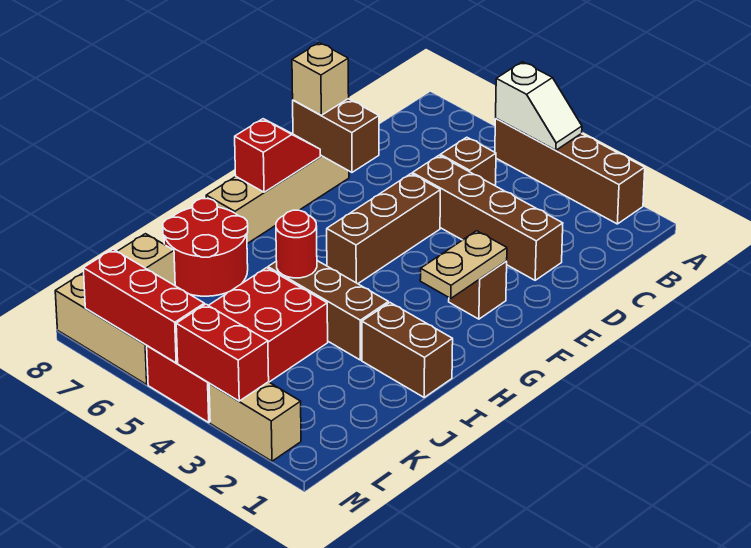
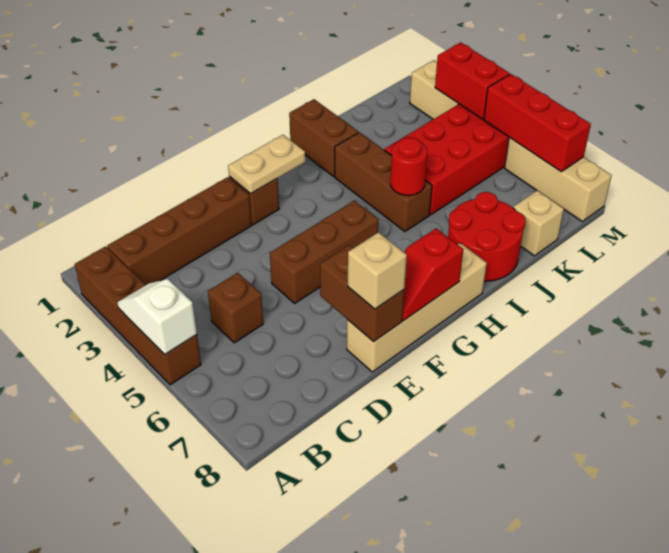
brown 1x4 brick [412,155,563,280] -> brown 1x4 brick turned to [107,177,252,285]

